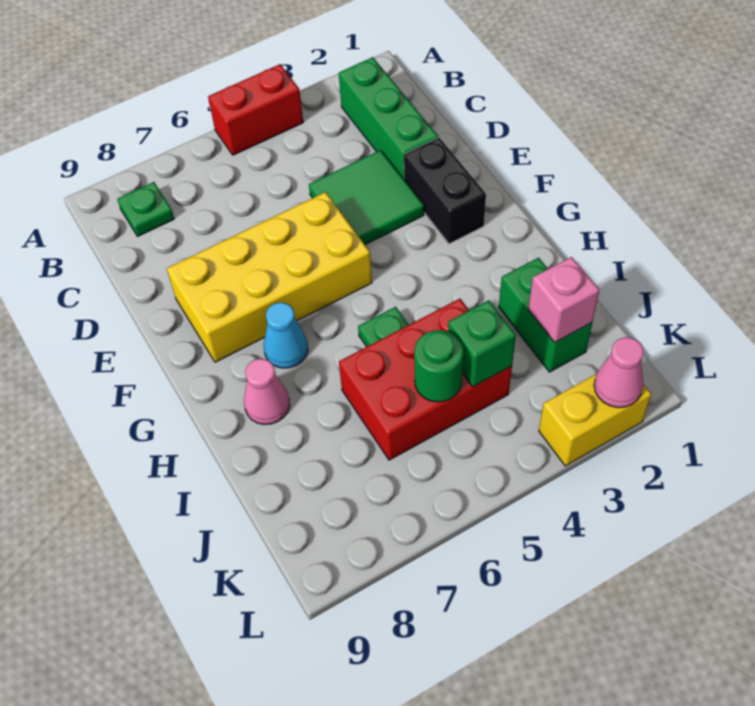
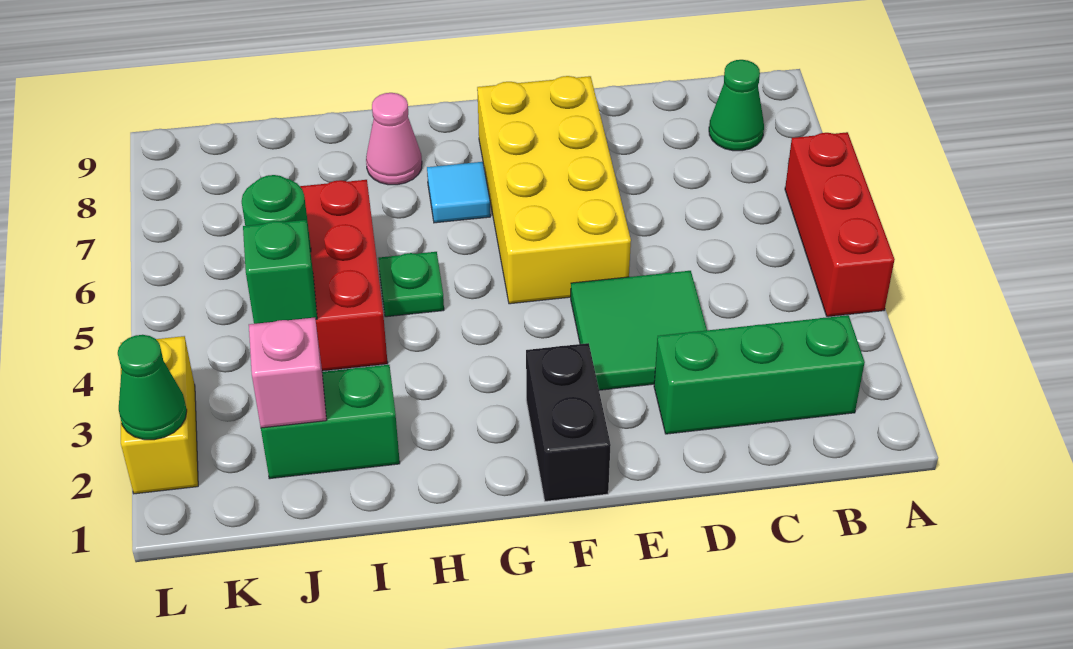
red 1x2 brick [208,64,303,155] -> red 1x3 brick [785,132,895,317]
green 1x1 plate [117,182,174,236] -> green 1x1 cone [709,60,764,151]
black 1x2 brick [404,138,486,244] -> black 1x2 brick turned to [526,343,611,501]
cyan 1x1 cone [264,302,308,368] -> cyan 1x1 tile [427,162,490,223]
pink 1x1 cone [594,337,644,408] -> green 1x1 cone [118,335,187,440]

